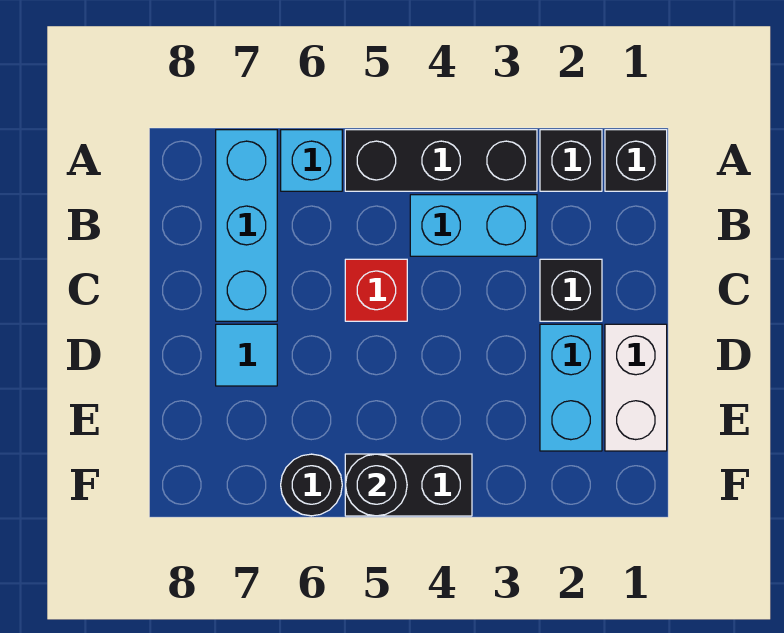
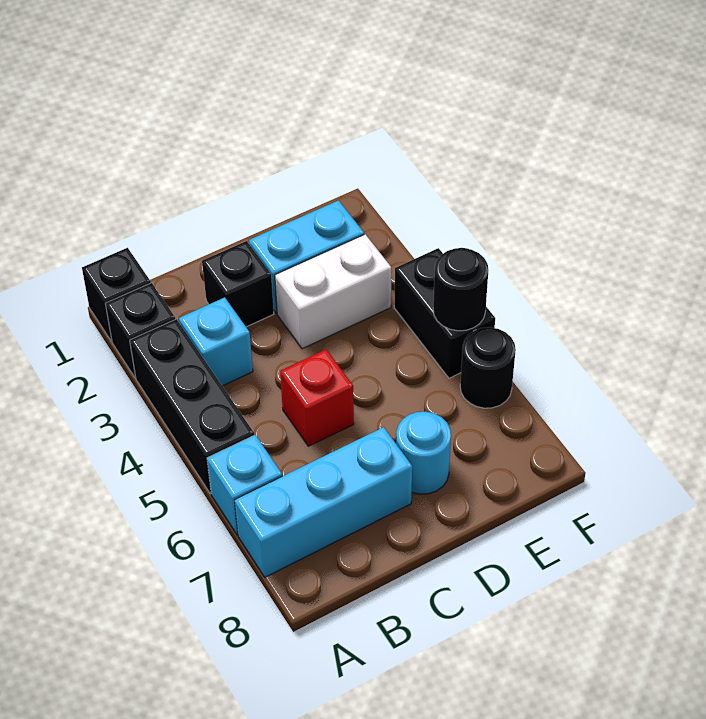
cyan 1x2 brick [410,195,537,256] -> cyan 1x1 brick [179,297,253,386]
white 1x2 brick [605,324,667,451] -> white 1x2 brick moved to [275,234,391,349]
cyan 1x1 tile [216,324,277,386] -> cyan 1x1 round brick [396,412,451,494]

